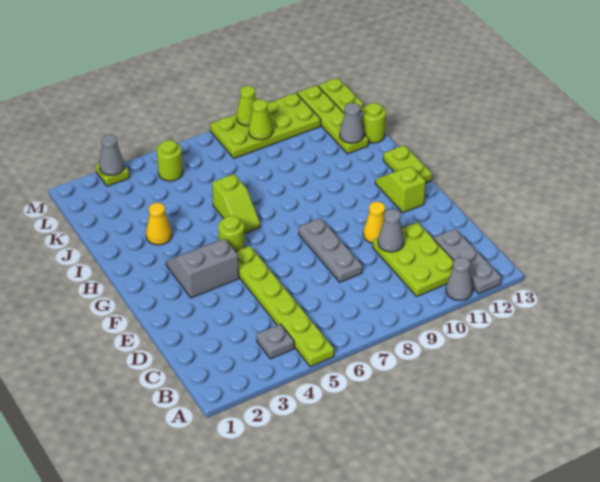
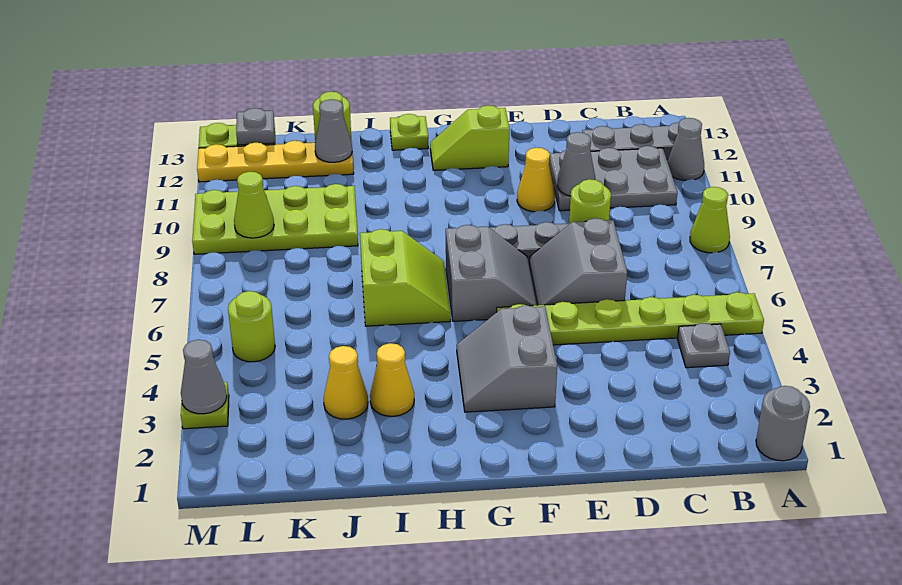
none -> grey 1x1 round brick [756,386,810,461]
lime 2x3 plate [373,222,454,296] -> grey 2x3 plate [549,146,677,211]
none -> grey 2x2 slope [529,218,627,305]
none -> grey 2x2 slope [446,225,537,321]
lime 1x1 round brick [218,216,245,252] -> lime 1x1 round brick moved to [569,179,611,224]
lime 1x2 plate [383,145,432,183] -> lime 1x1 plate [390,114,428,150]
lime 1x2 slope [212,174,260,234] -> lime 2x2 slope [360,229,451,326]
none -> yellow 1x1 cone [324,346,368,419]
lime 1x4 plate [297,86,368,154] -> yellow 1x4 plate [197,141,354,182]
lime 2x4 plate [210,93,321,158] -> lime 2x4 plate turned to [192,184,358,254]
none -> grey 1x1 plate [236,108,274,145]
lime 1x1 cone [236,86,256,126] -> lime 1x1 cone moved to [690,187,730,253]

